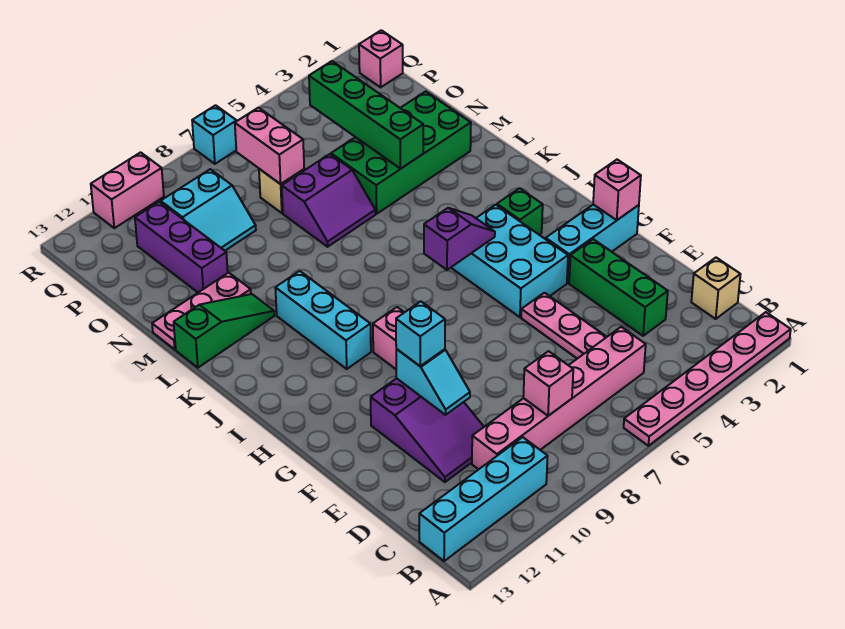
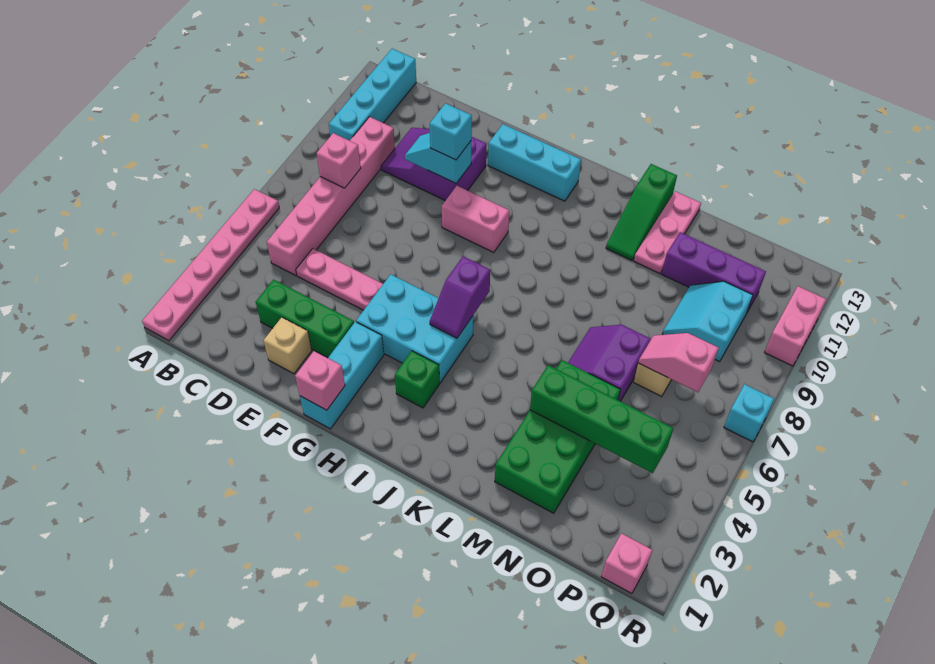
tan 1x1 brick [691,258,741,319] -> tan 1x1 brick moved to [264,317,312,374]
cyan 1x3 brick [275,271,371,369] -> cyan 1x3 brick moved to [488,124,581,201]
pink 1x2 brick [235,108,304,184] -> pink 1x2 slope [638,333,719,392]

